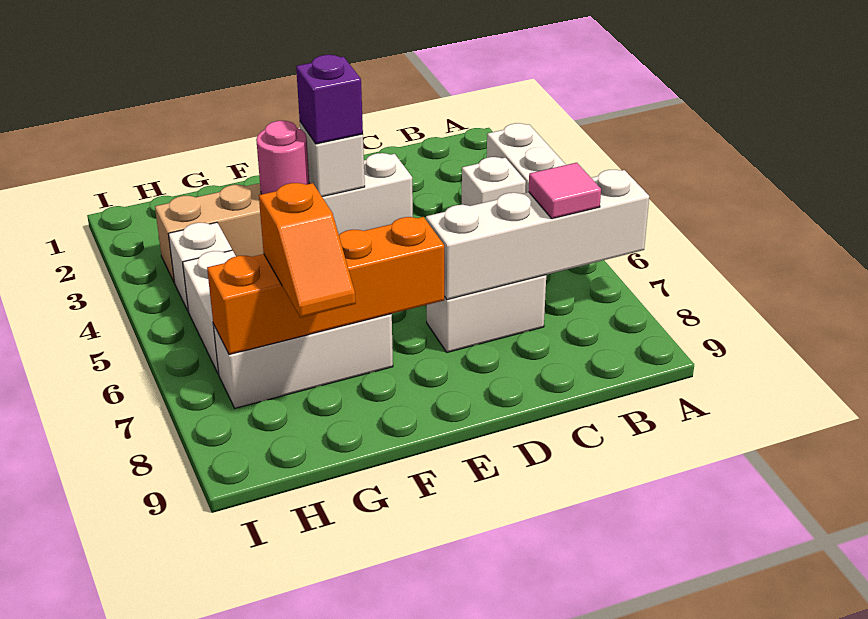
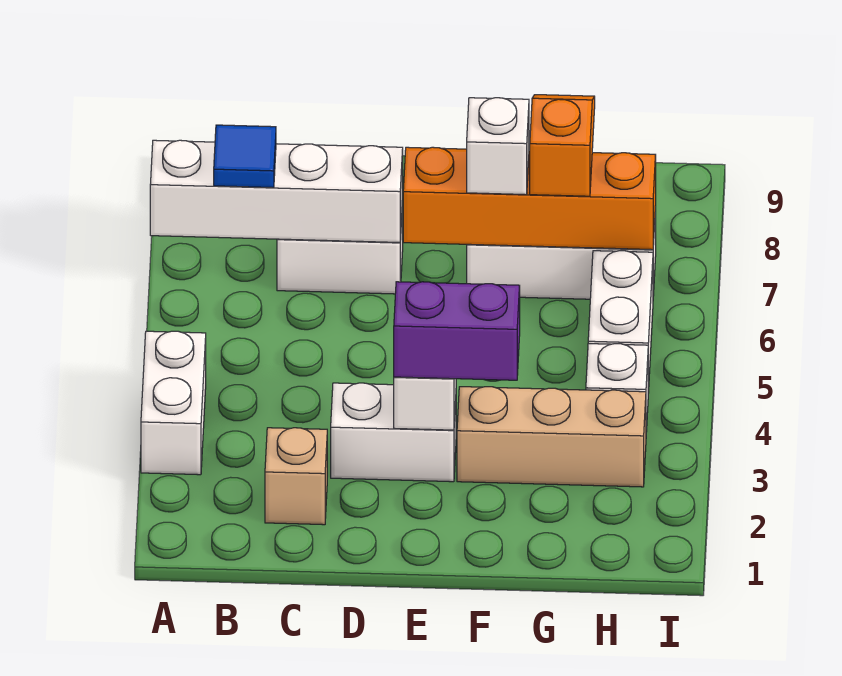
white 1x1 brick [462,157,526,206] -> white 1x1 brick moved to [467,98,529,195]
pink 1x1 tile [529,163,601,219] -> blue 1x1 tile [214,125,276,188]
none -> tan 1x1 brick [265,428,327,525]
purple 1x1 brick [296,55,363,144] -> purple 1x2 brick [394,282,520,380]
pink 1x1 round brick [256,121,309,194] -> none

